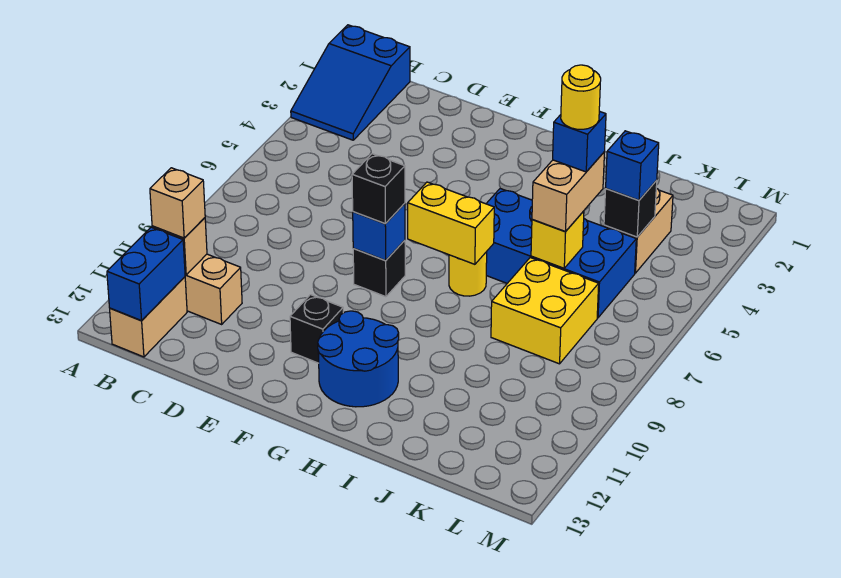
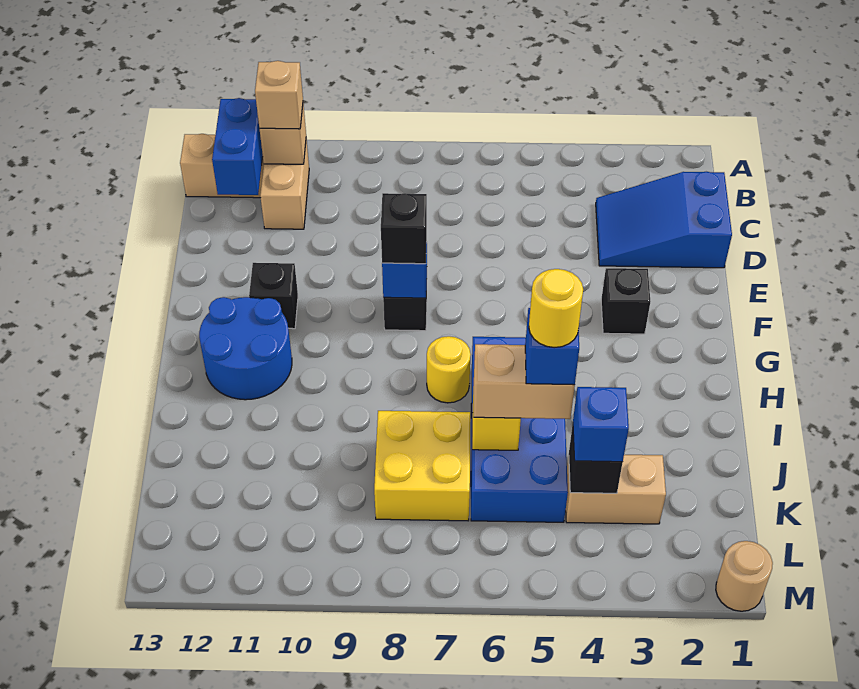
blue 2x3 slope [291,25,410,140] -> blue 2x3 slope moved to [596,172,732,268]
blue 1x2 brick [107,227,185,321] -> blue 1x2 brick turned to [212,98,263,195]
none -> black 1x1 brick [601,268,651,334]
yellow 1x2 brick [408,182,494,264] -> none
none -> tan 1x1 round brick [716,541,773,611]

